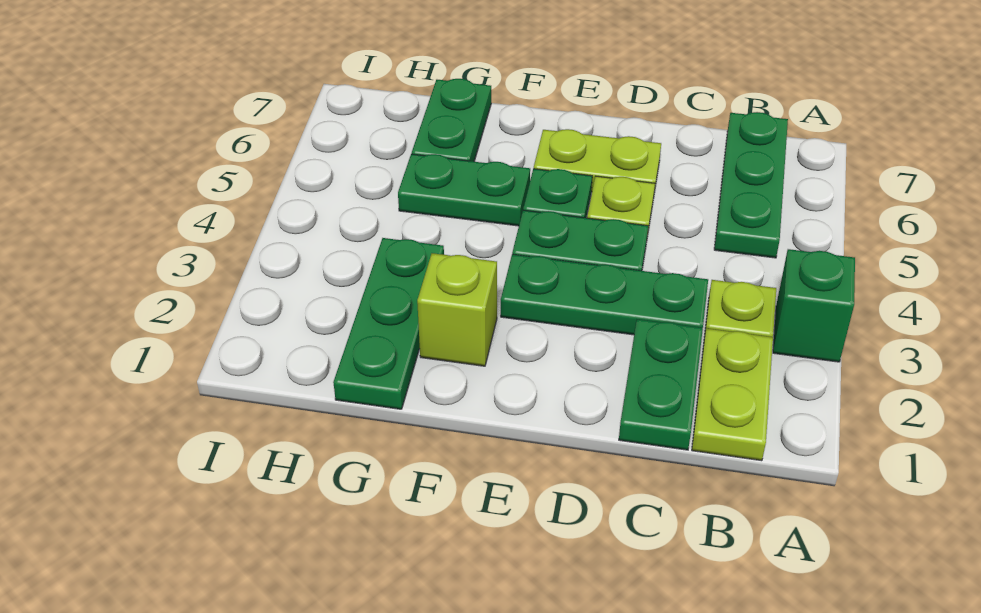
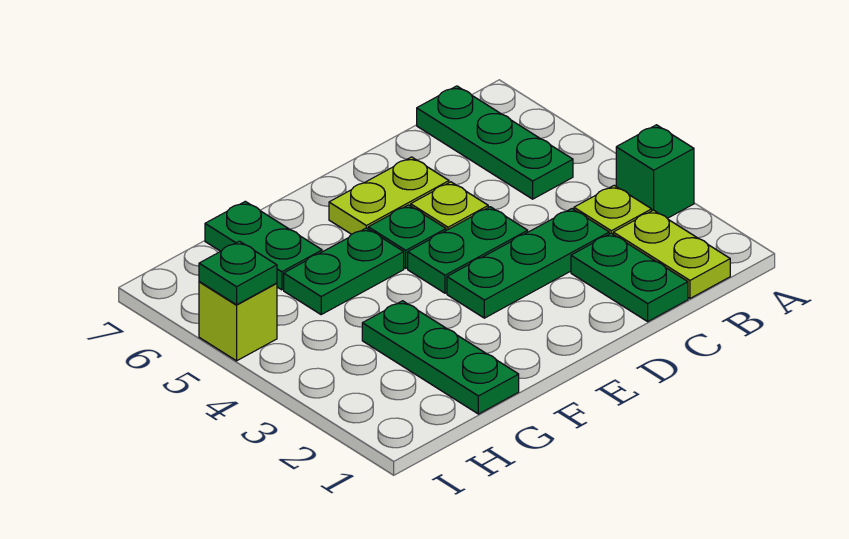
lime 1x1 brick [417,253,497,366] -> lime 1x1 brick moved to [199,282,277,361]
none -> green 1x1 plate [199,241,277,305]

